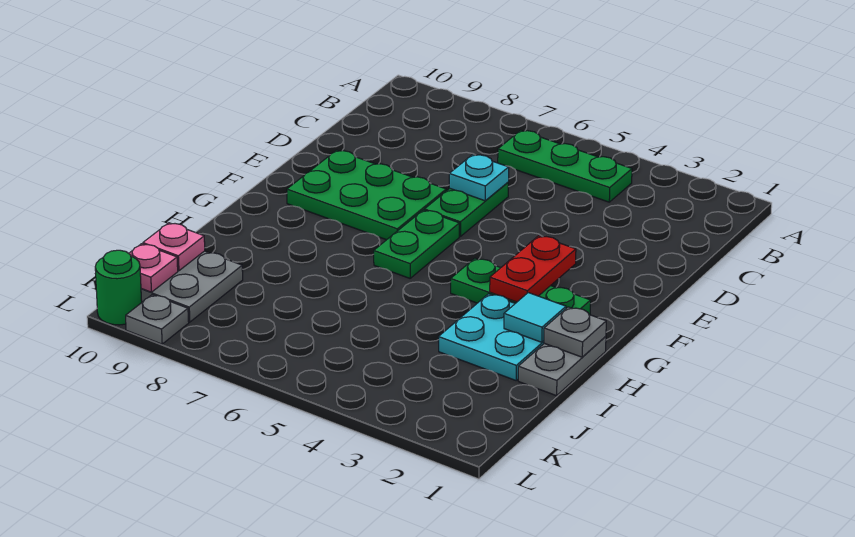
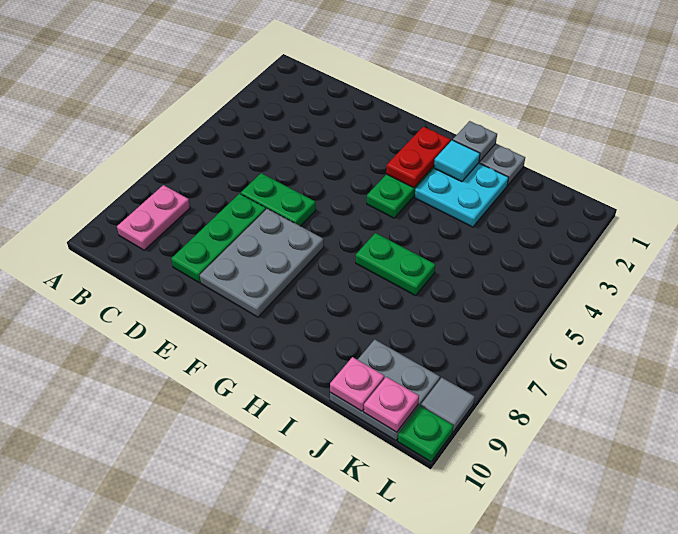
green 1x3 plate [498,130,632,202] -> green 1x3 plate moved to [171,194,266,283]
none -> pink 1x2 plate [117,185,190,250]
cyan 1x1 plate [449,155,509,201] -> none
green 2x3 plate [287,150,446,240] -> grey 2x3 plate [200,208,324,317]
red 1x2 plate [490,236,576,302] -> red 1x2 plate turned to [386,127,451,188]
green 1x2 plate [374,210,459,278] -> green 1x2 plate moved to [356,233,435,296]
grey 1x1 plate [126,295,189,344] -> grey 1x1 tile [421,378,475,432]
green 1x1 round brick [95,250,142,325] -> green 1x1 plate [398,406,453,462]

